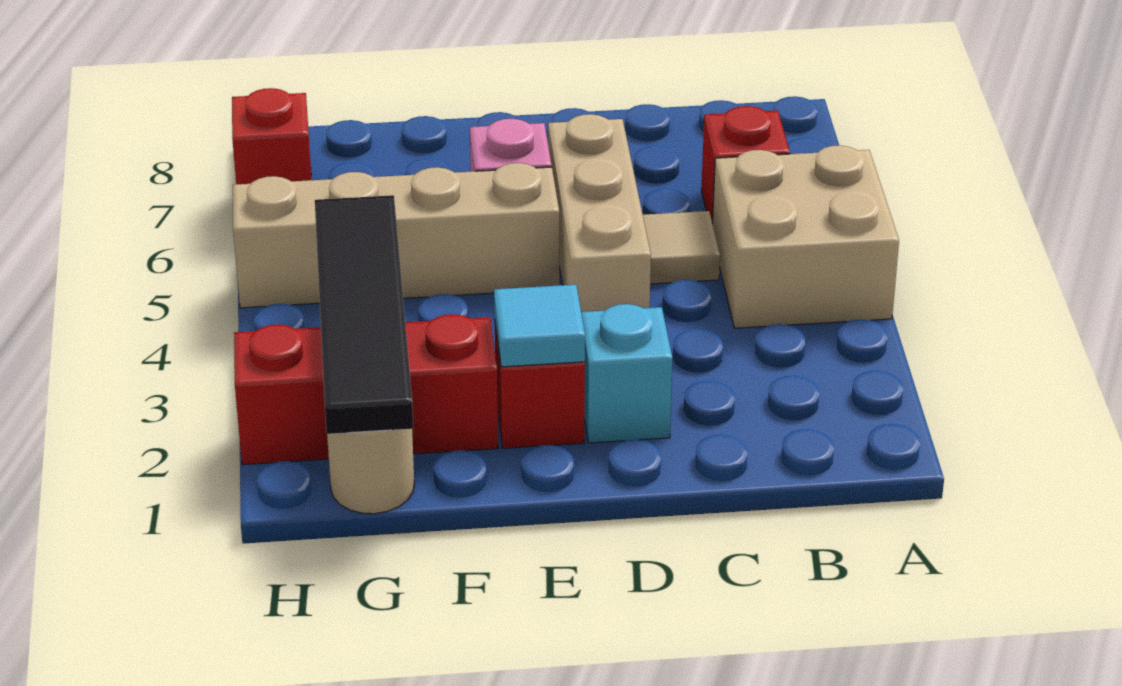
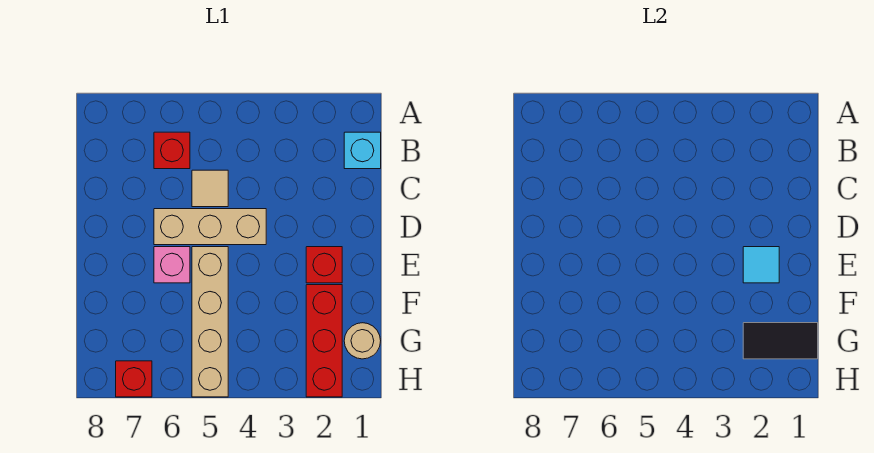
tan 2x2 brick [713,145,899,328] -> none
cyan 1x1 brick [581,304,672,443] -> cyan 1x1 brick moved to [344,132,381,169]
black 1x4 tile [315,195,413,434] -> black 1x2 tile [743,323,818,359]

